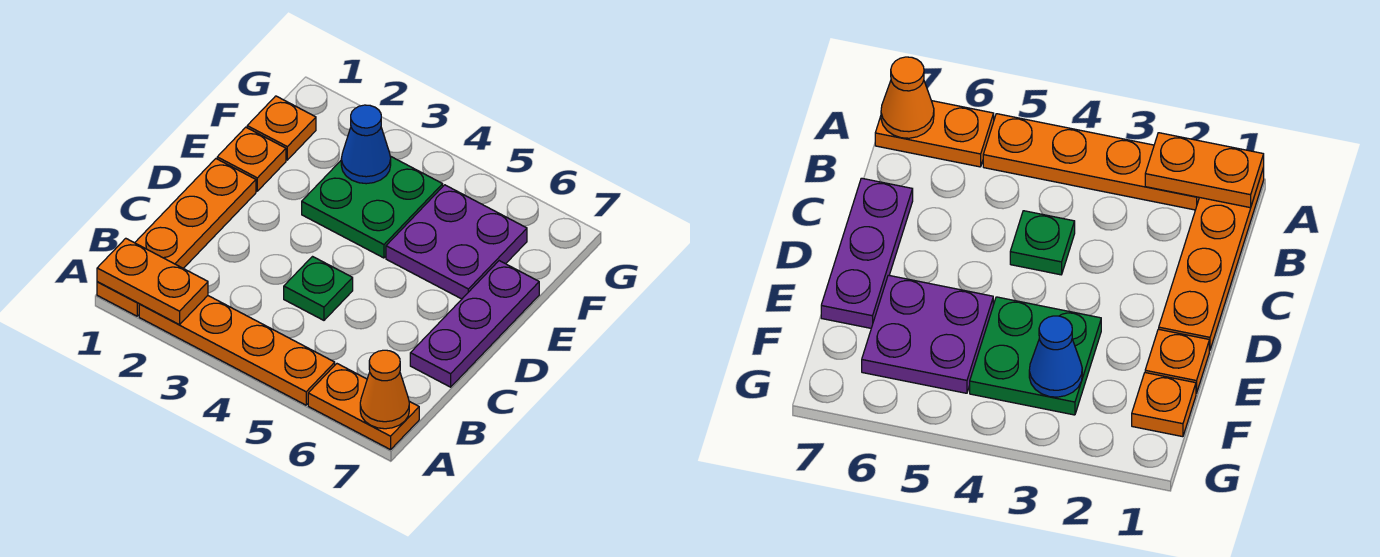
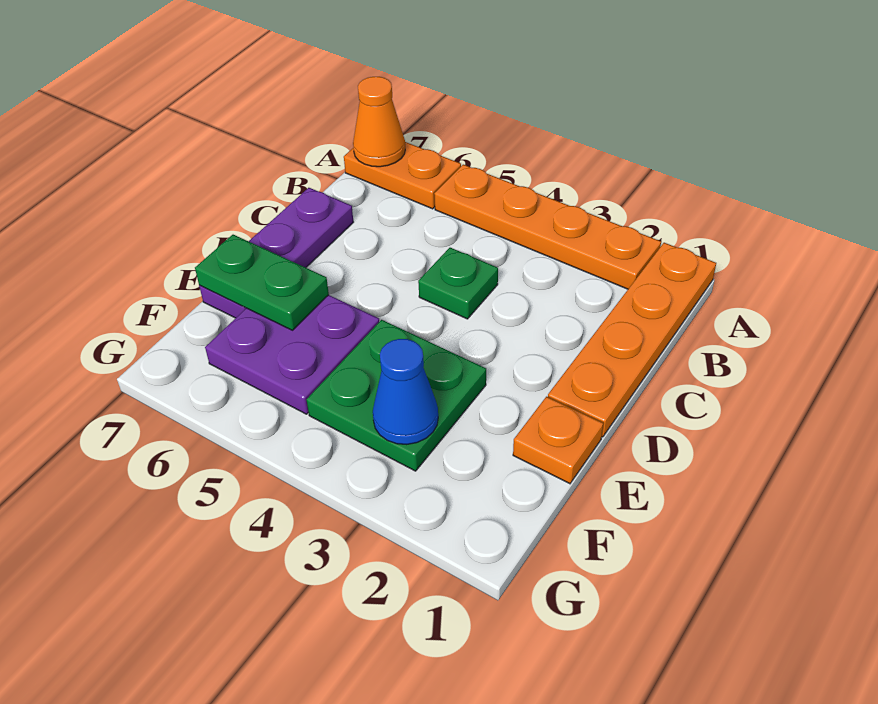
orange 1x2 plate [97,238,208,325] -> none
none -> green 1x2 plate [195,235,329,330]
orange 1x1 plate [247,96,316,160] -> none

